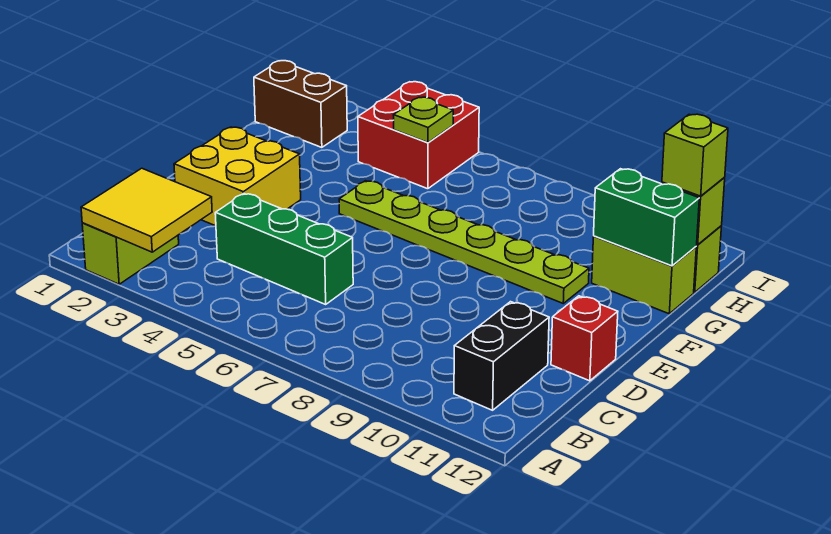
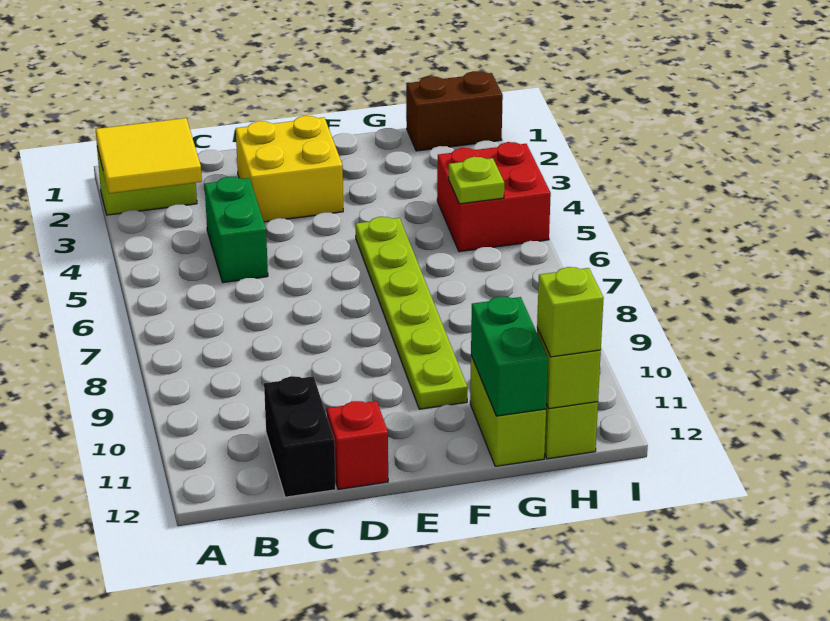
black 1x2 brick [454,302,549,410] -> black 1x2 brick turned to [264,376,336,497]
green 1x3 brick [215,193,353,304] -> green 1x2 brick [205,177,268,283]
brown 1x2 brick [254,61,347,147] -> brown 1x2 brick turned to [406,71,503,151]

